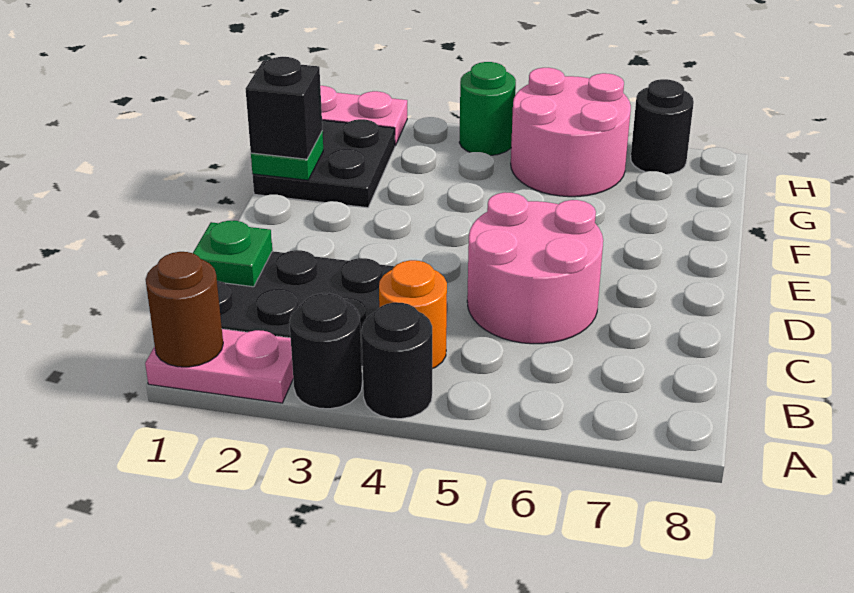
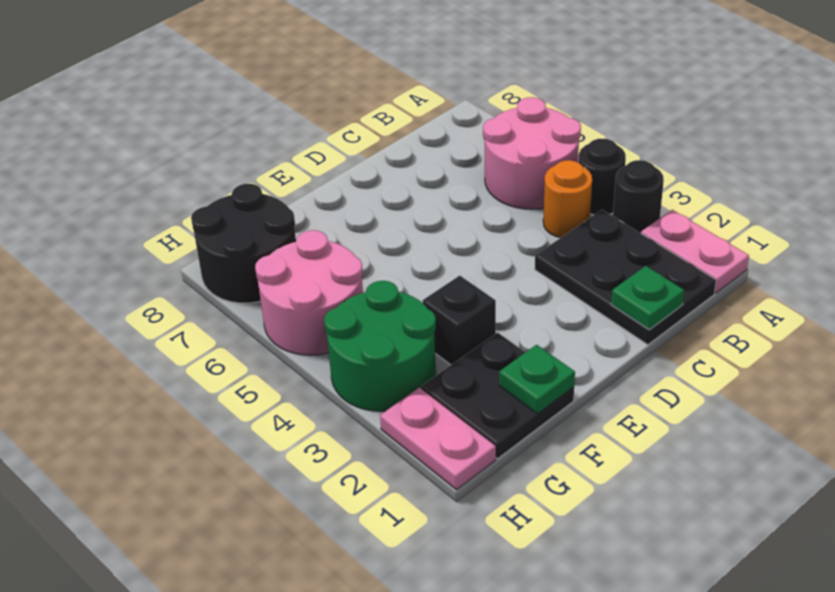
brown 1x1 round brick [145,252,223,367] -> none
pink 2x2 round brick [467,192,603,344] -> pink 2x2 round brick moved to [483,97,581,209]
black 1x1 brick [246,57,322,159] -> black 1x1 brick moved to [423,276,496,365]
green 1x1 round brick [459,62,516,156] -> green 2x2 round brick [324,281,436,411]
black 1x1 round brick [631,79,694,174] -> black 2x2 round brick [191,184,296,303]

